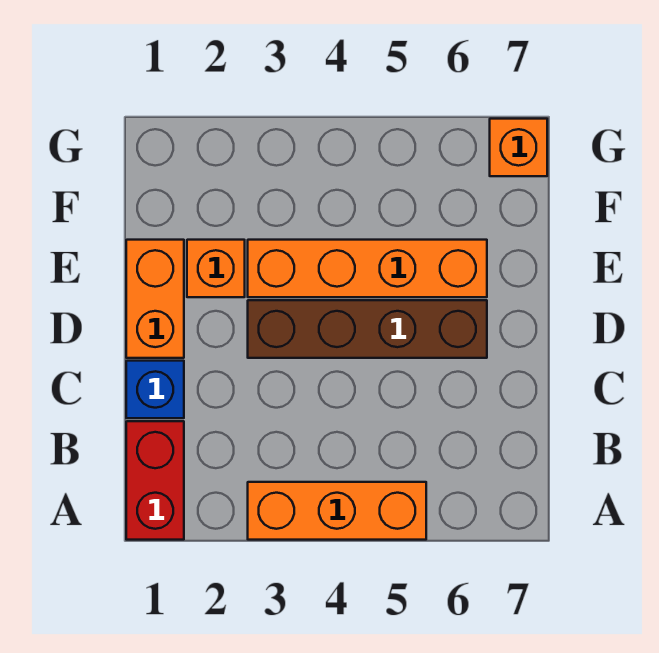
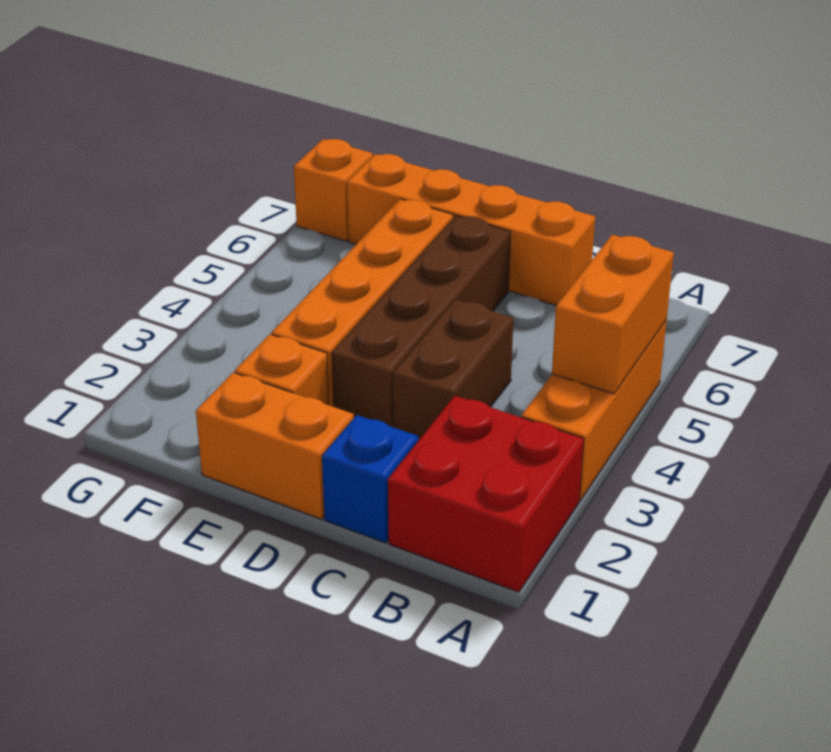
red 1x2 brick [126,421,184,540] -> red 2x2 brick [388,396,584,592]
none -> orange 1x2 brick [552,235,674,394]
none -> brown 1x2 brick [393,300,514,441]
none -> orange 1x4 brick [347,154,595,305]

